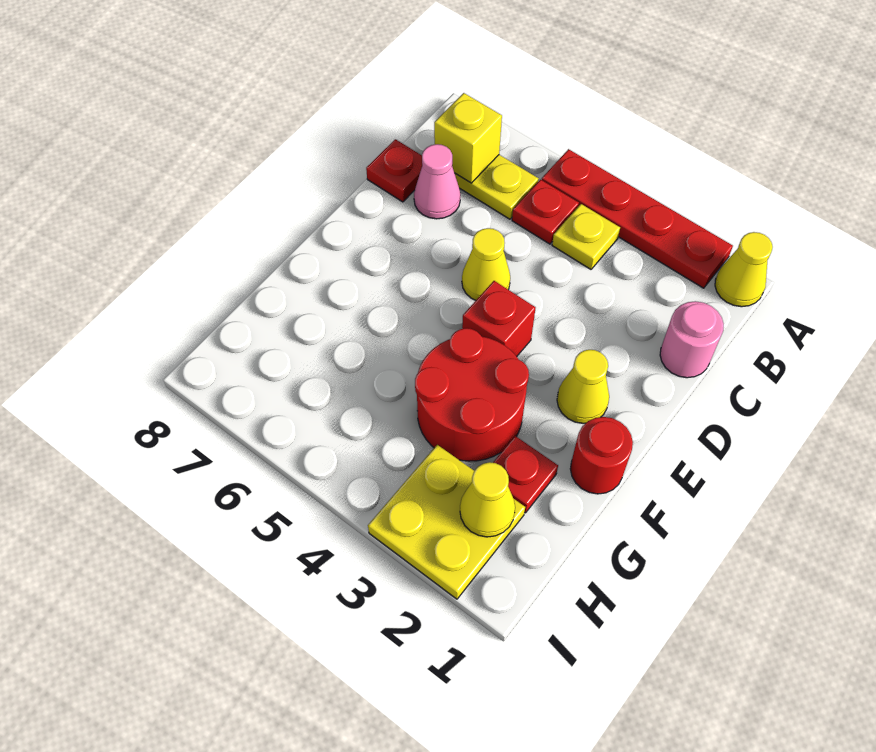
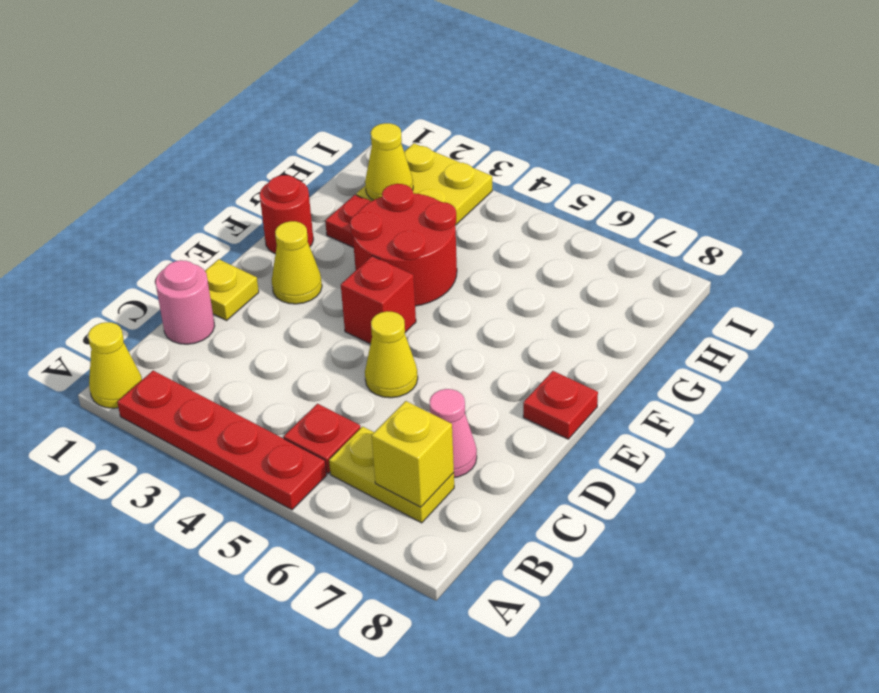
yellow 1x1 plate [552,204,620,269] -> yellow 1x1 plate moved to [205,259,259,320]
red 1x1 plate [366,139,422,202] -> red 1x1 plate moved to [523,371,598,439]

